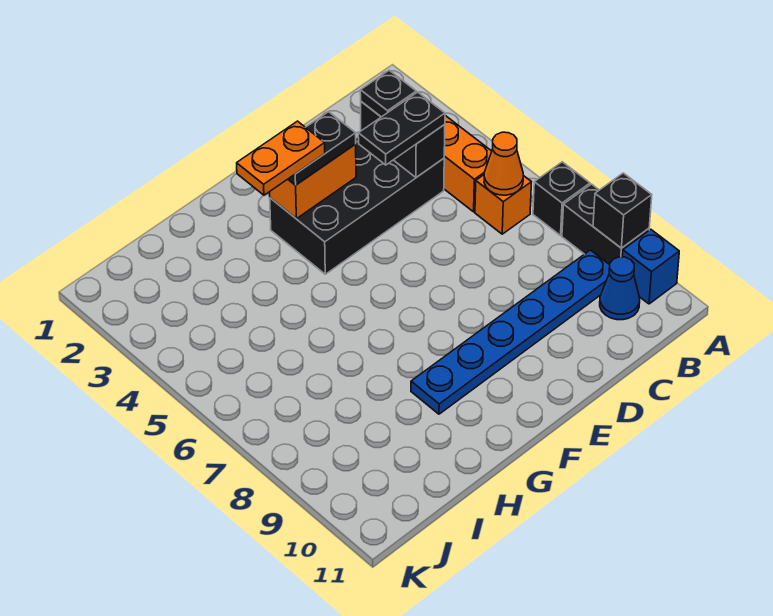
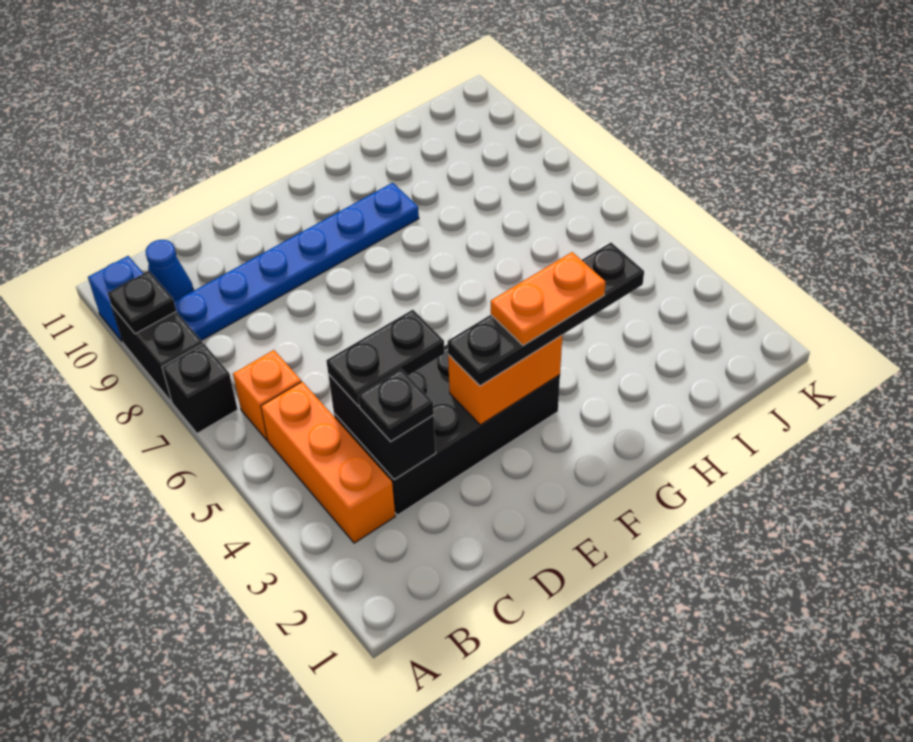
black 1x1 brick [593,173,652,248] -> black 1x1 plate [108,271,176,334]
orange 1x1 cone [484,132,523,195] -> none
black 1x2 plate [288,112,356,185] -> black 1x4 plate [448,243,644,386]

